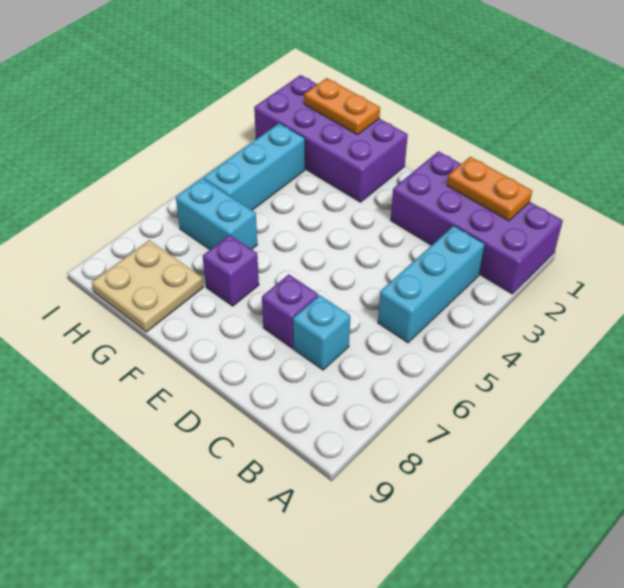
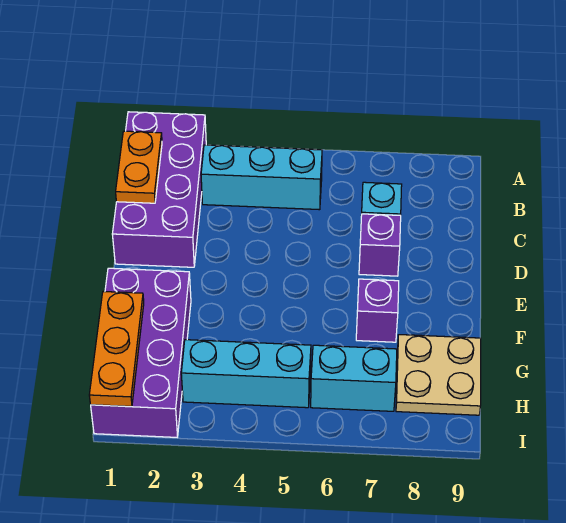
orange 1x2 plate [304,78,380,135] -> orange 1x3 plate [89,291,144,406]
cyan 1x2 brick [176,178,257,249] -> cyan 1x2 brick turned to [311,345,397,411]

